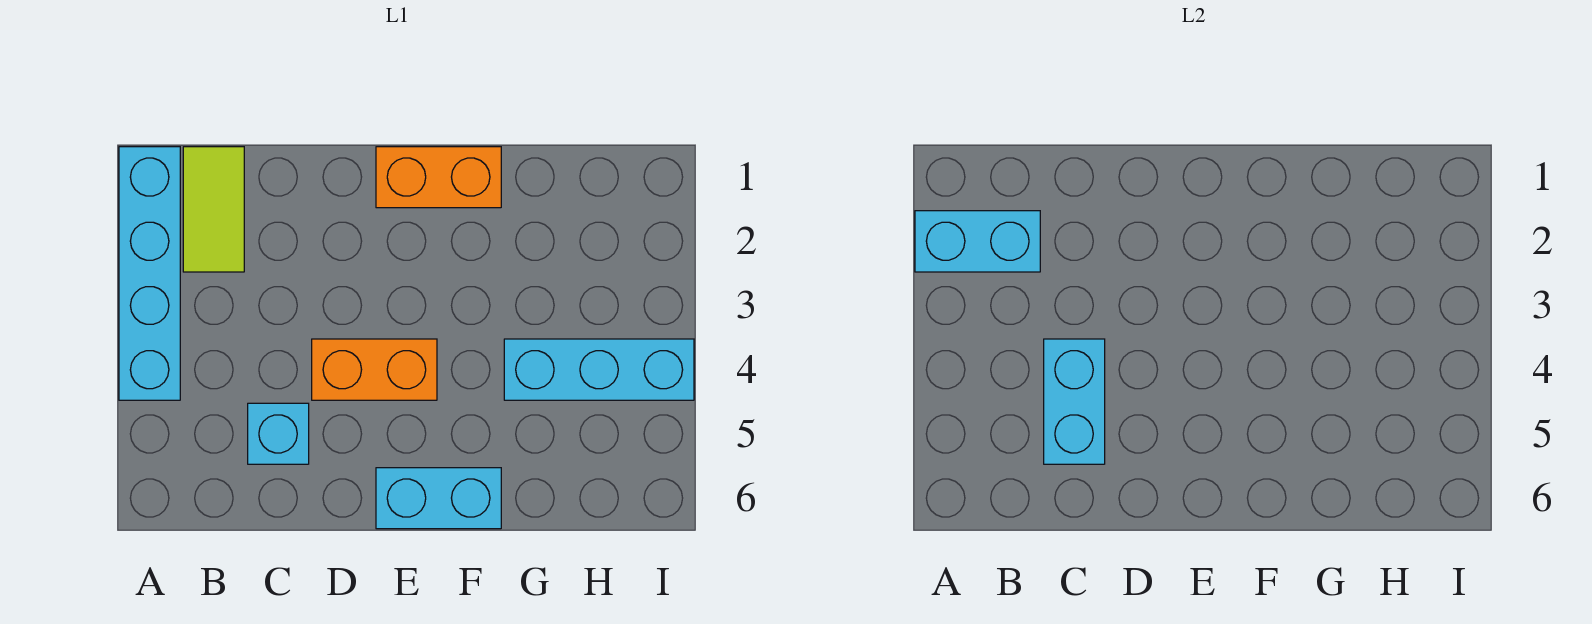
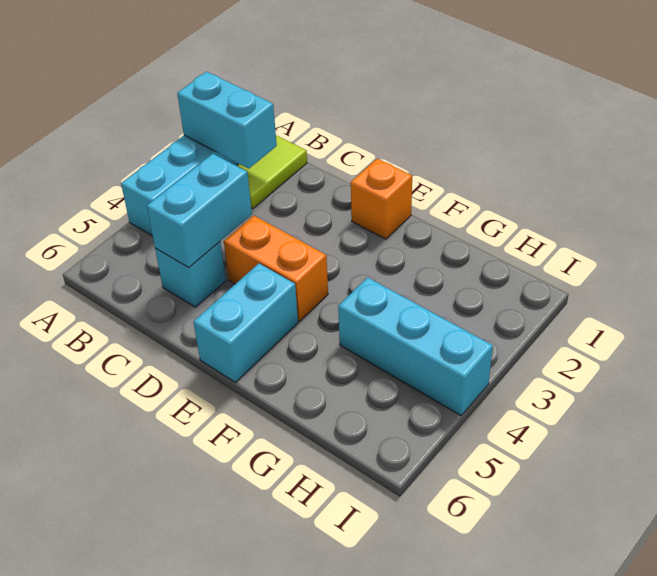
orange 1x2 brick [376,147,501,208] -> orange 1x1 brick [351,159,412,239]
cyan 1x2 brick [376,468,501,529] -> cyan 1x2 brick turned to [194,264,298,382]

